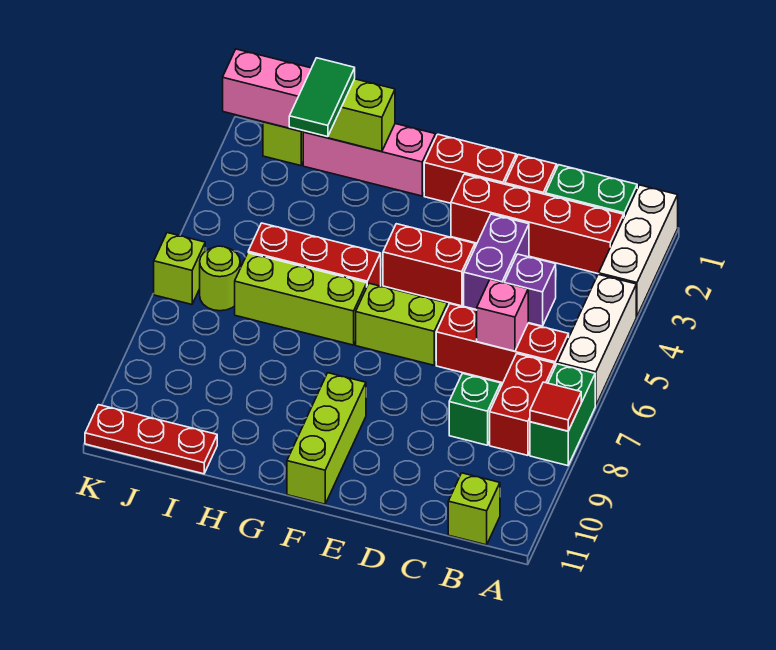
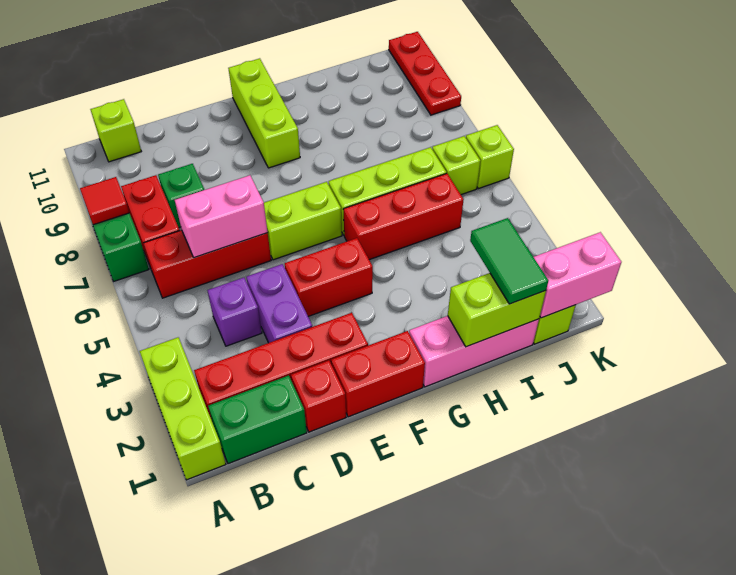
white 1x3 brick [599,185,678,317] -> lime 1x3 brick [140,337,226,480]
white 1x3 brick [557,274,636,406] -> none
pink 1x1 brick [477,279,528,351] -> pink 1x2 brick [175,175,268,258]
red 1x3 plate [85,405,217,474] -> red 1x3 plate turned to [389,32,461,115]
lime 1x1 round brick [200,246,240,311] -> lime 1x1 brick [432,136,480,195]

